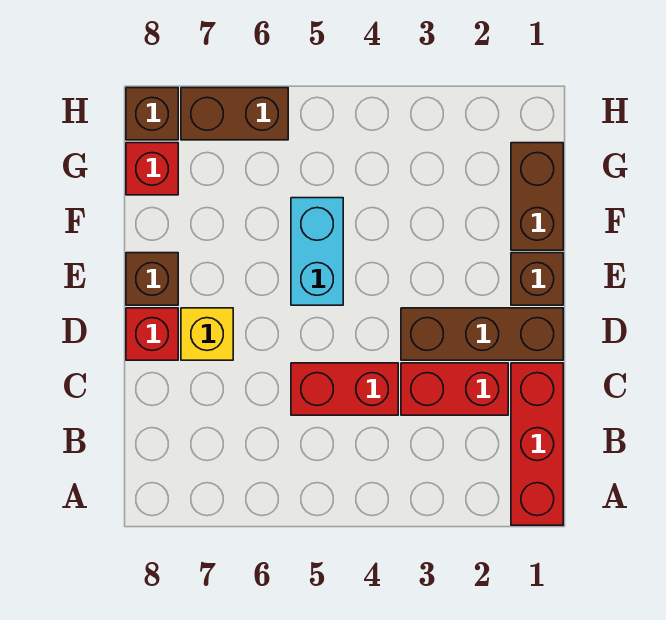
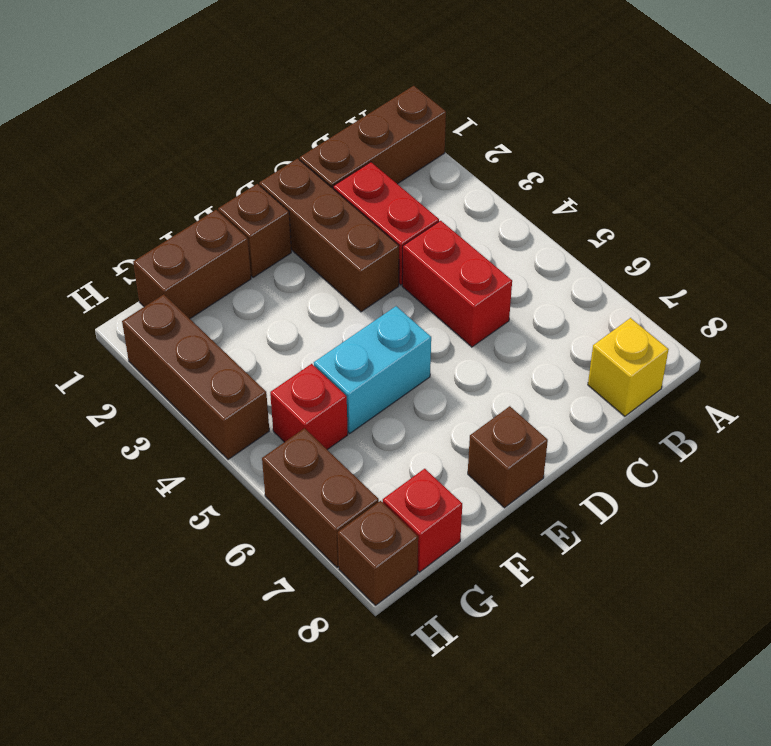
red 1x3 brick [511,363,563,525] -> brown 1x3 brick [300,86,446,188]
yellow 1x1 brick [181,308,233,360] -> yellow 1x1 brick moved to [588,318,669,416]
red 1x1 brick [126,308,178,360] -> red 1x1 brick moved to [270,364,348,450]
none -> brown 1x3 brick [122,294,269,459]

